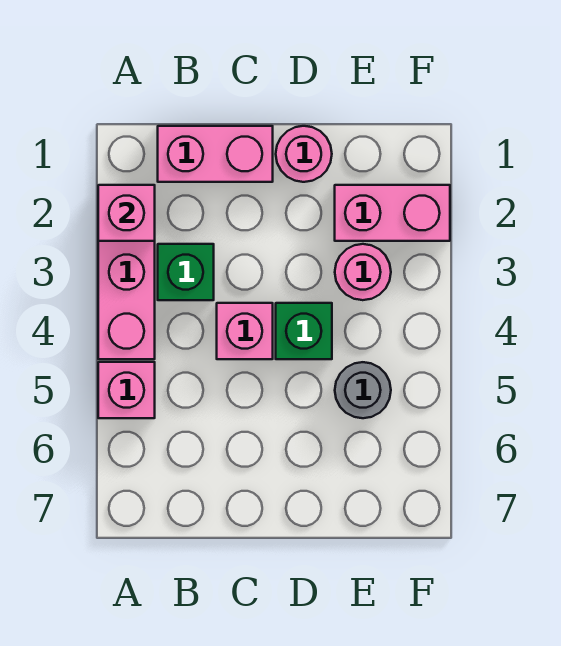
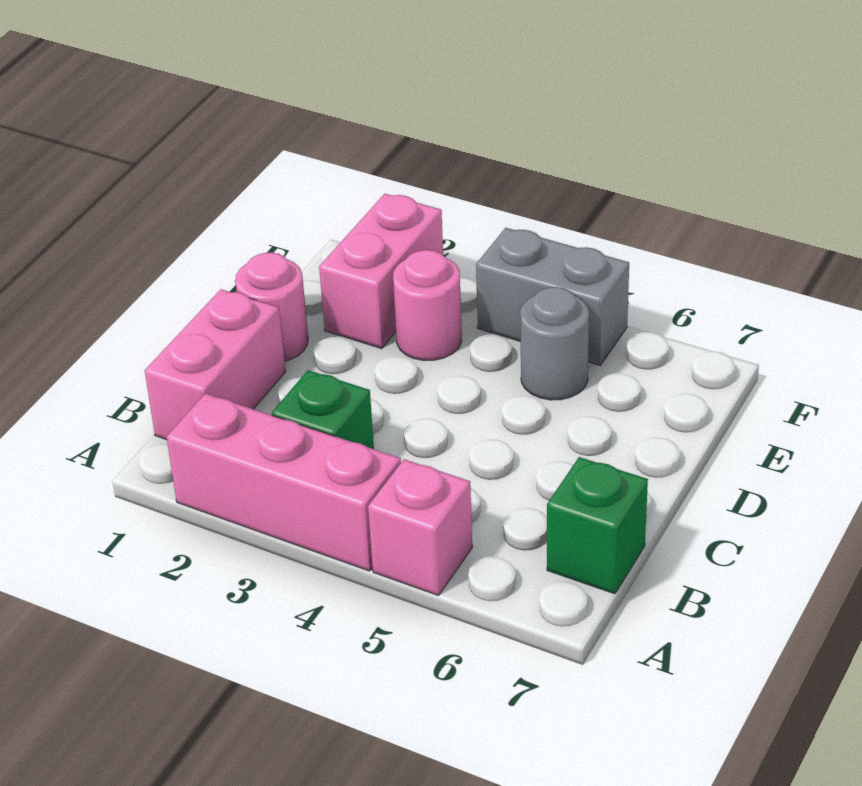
pink 1x1 brick [98,185,155,241] -> none
pink 1x1 brick [217,303,273,359] -> none
green 1x1 brick [276,303,332,359] -> green 1x1 brick moved to [547,457,648,594]
none -> grey 1x2 brick [476,228,629,365]

